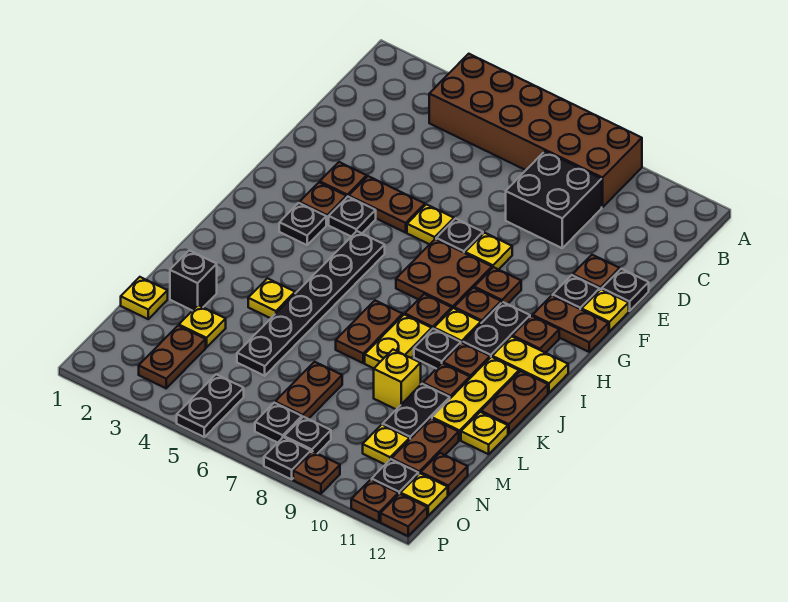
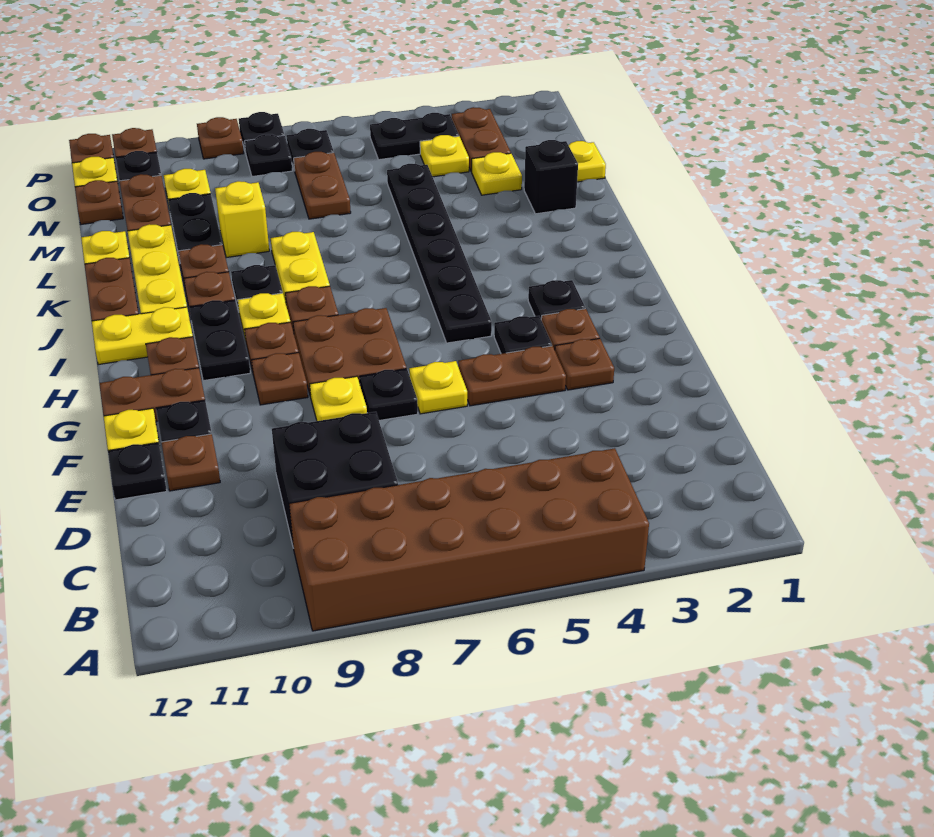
brown 1x2 plate [336,301,403,363] -> none
yellow 1x1 plate [248,278,295,318] -> yellow 1x1 plate moved to [420,135,469,177]
black 1x2 plate [177,374,244,437] -> black 1x2 plate turned to [370,113,459,160]

